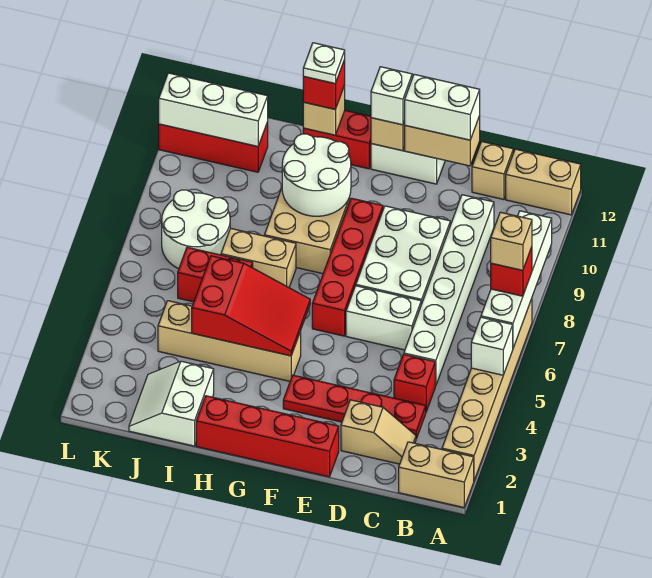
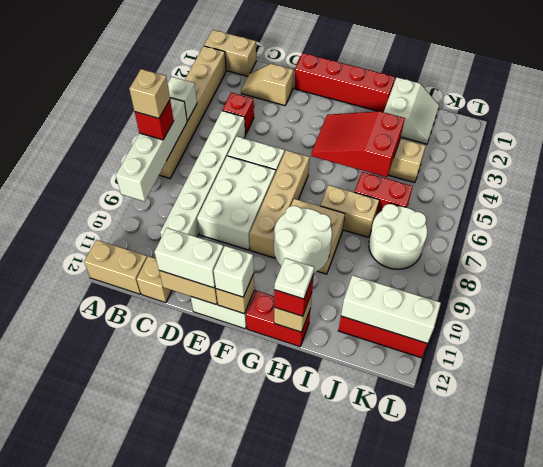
red 1x4 plate [283,375,426,439] -> none
red 1x4 brick [312,198,383,336] -> tan 1x4 brick [249,150,310,258]

